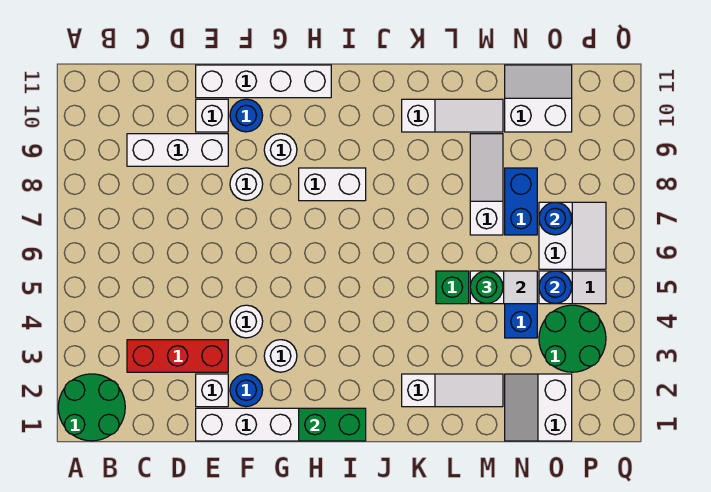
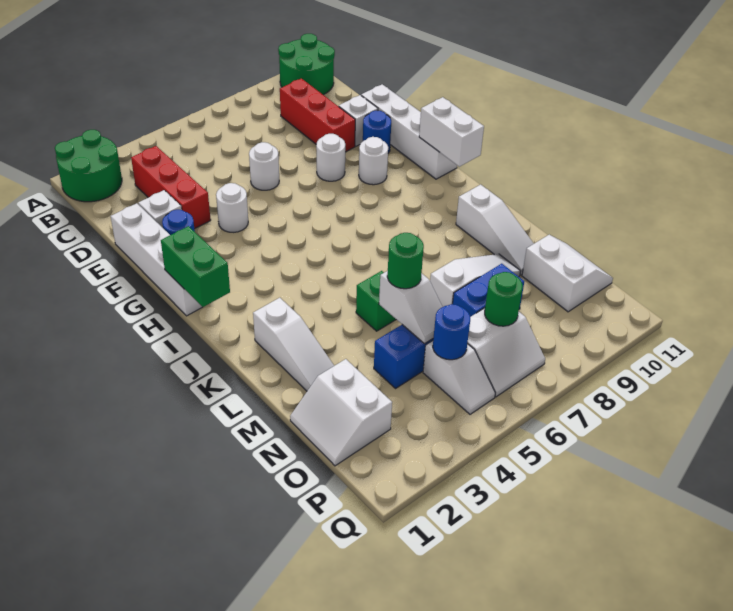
white 1x3 brick [127,134,228,166] -> red 1x3 brick [280,79,355,152]
white 1x1 round brick [264,340,297,372] -> white 1x1 round brick moved to [249,142,279,190]
white 1x2 brick [299,168,366,201] -> white 1x2 brick moved to [419,97,484,167]
white 2x2 slope [505,374,572,441] -> white 2x2 slope turned to [290,359,392,466]
green 2x2 round brick [539,305,606,372] -> green 2x2 round brick moved to [278,34,335,95]
blue 1x1 round brick [539,202,572,235] -> green 1x1 round brick [485,272,523,326]

